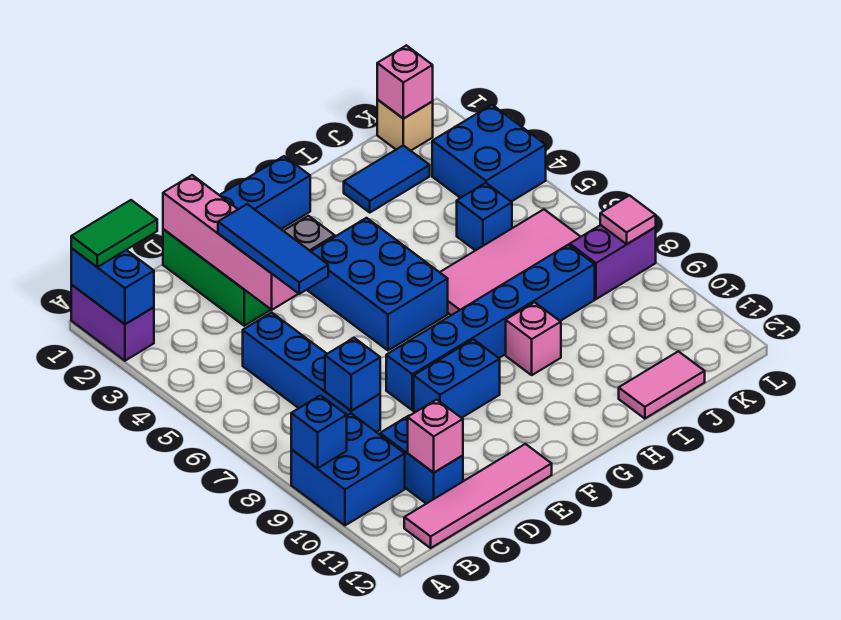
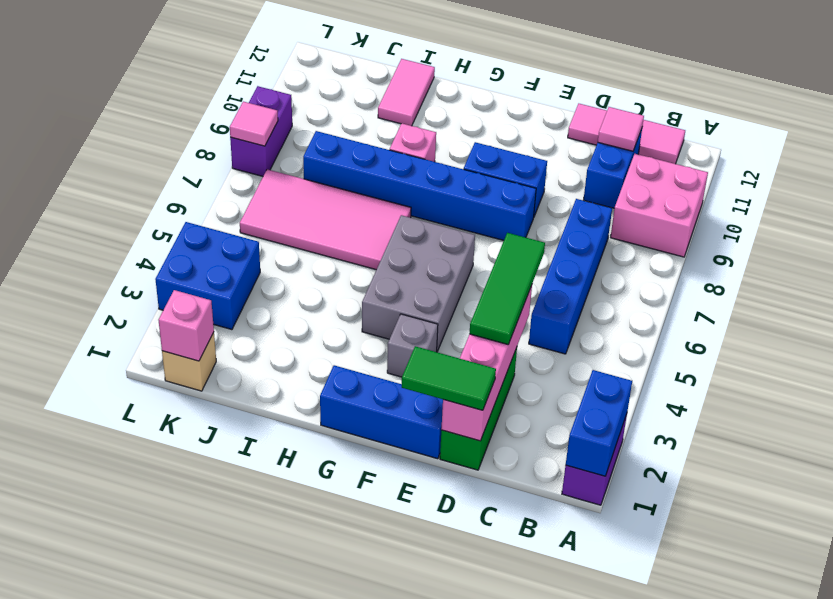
green 1x2 tile [71,200,157,267] -> green 1x2 tile moved to [402,346,496,410]
blue 2x2 brick [291,414,405,525] -> pink 2x2 brick [611,154,708,257]
blue 1x1 brick [291,395,347,468] -> none
pink 1x4 tile [404,444,552,548] -> pink 1x3 tile [568,104,685,164]
blue 1x1 brick [325,338,380,411] -> none
pink 1x1 brick [408,400,463,473] -> pink 1x1 tile [598,107,644,151]
blue 1x3 tile [218,204,328,294] -> green 1x3 tile [469,233,545,344]
blue 2x3 brick [307,218,448,350] -> grey 2x3 brick [362,215,475,352]
blue 1x2 tile [344,145,430,212] -> none
pink 1x2 tile [619,351,705,419] -> pink 1x2 tile turned to [378,59,435,126]
blue 1x1 brick [457,183,512,251] -> none
purple 1x2 brick [570,225,656,299] -> purple 1x2 brick turned to [230,86,292,176]

